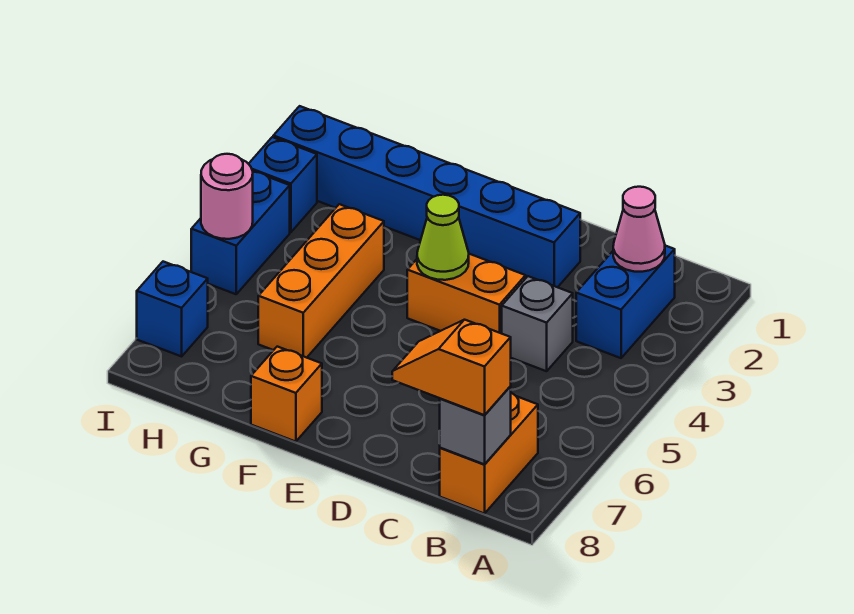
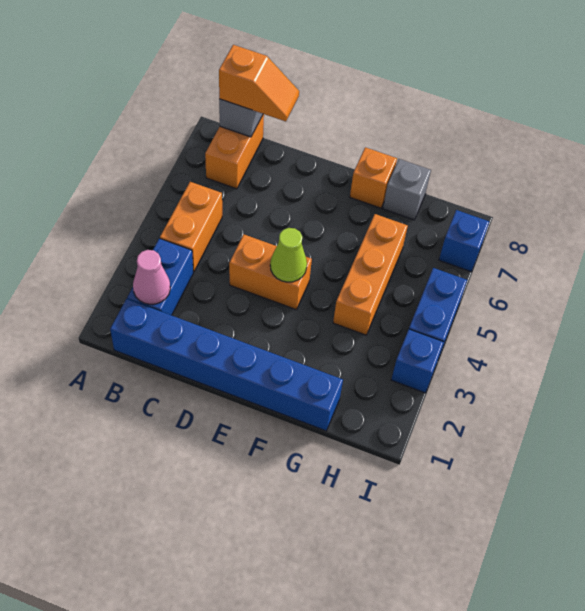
none -> orange 1x2 brick [160,182,222,272]
grey 1x1 brick [502,276,573,371] -> grey 1x1 brick moved to [383,159,431,220]
blue 1x6 brick [273,106,580,287] -> blue 1x6 brick moved to [110,299,343,431]
pink 1x1 round brick [201,154,253,239] -> none

